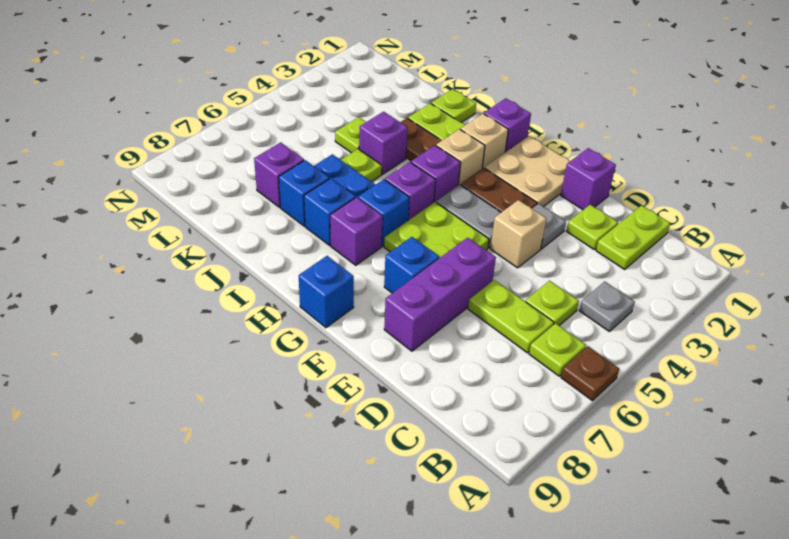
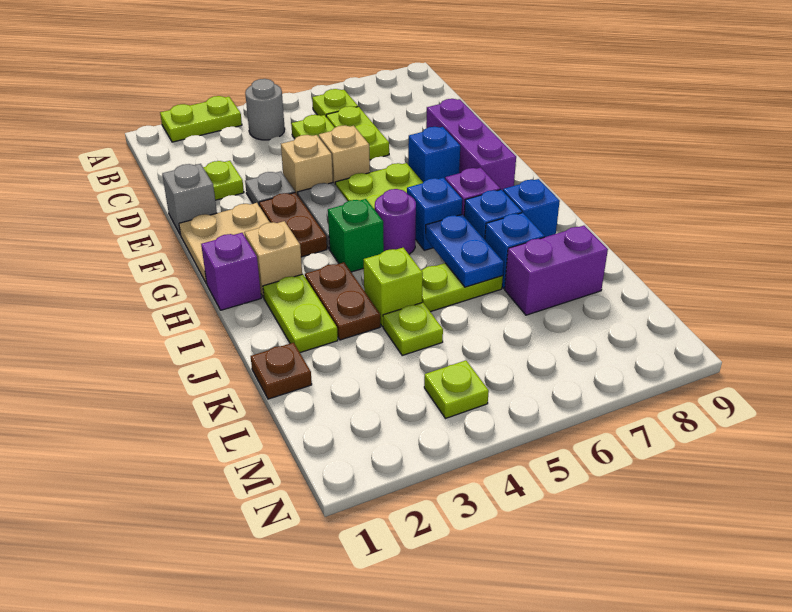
brown 1x1 plate [561,346,619,401] -> brown 1x1 plate moved to [251,343,312,399]
grey 1x1 plate [579,281,635,332] -> grey 1x1 round brick [245,79,285,140]
lime 1x2 plate [596,205,670,269] -> lime 1x2 plate moved to [160,96,242,142]
purple 1x1 brick [561,148,616,210] -> grey 1x1 brick [162,164,217,235]
purple 1x3 brick [384,238,496,351] -> purple 1x3 brick turned to [426,99,516,191]
blue 1x1 brick [299,256,354,328] -> blue 1x1 brick moved to [503,179,560,237]
tan 1x1 brick [436,129,485,185] -> tan 1x1 brick moved to [319,125,370,183]
purple 1x1 brick [411,145,461,202] -> green 1x1 brick [328,199,384,272]
purple 1x1 brick [385,162,435,220] -> purple 1x1 round brick [375,189,416,254]
lime 1x1 plate [431,89,476,123] -> lime 1x1 plate moved to [424,360,489,419]
purple 1x1 brick [359,112,408,174] -> lime 1x1 brick [363,248,423,327]
purple 1x1 brick [254,142,304,207] -> purple 1x2 brick [505,226,608,315]

